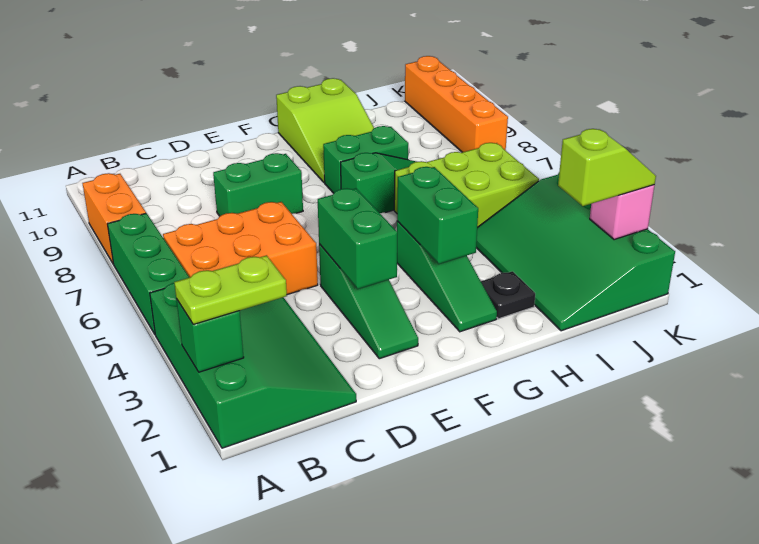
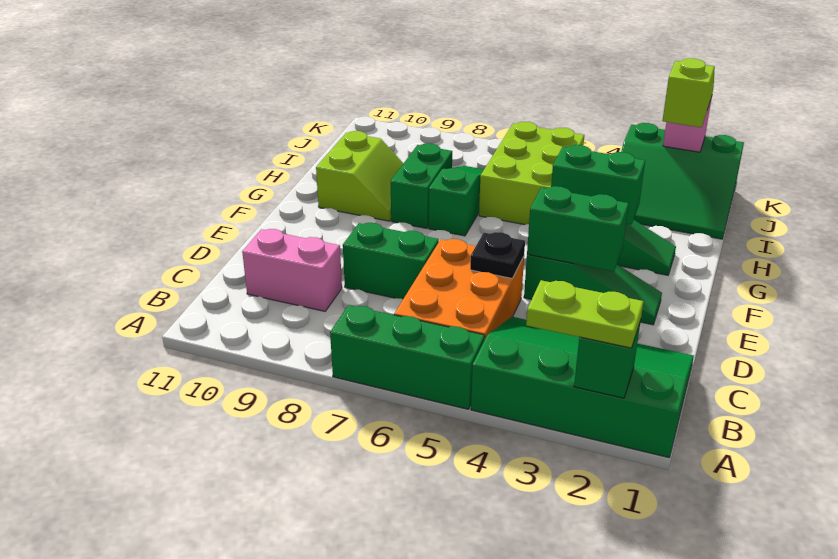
lime 1x2 plate [174,255,287,324] -> lime 1x2 plate turned to [526,280,644,348]
orange 1x2 brick [83,173,146,263] -> none
none -> pink 1x2 brick [242,229,342,311]
green 1x2 brick [213,153,303,216] -> green 1x2 brick turned to [343,223,439,299]
lime 2x3 slope [276,78,374,183] -> lime 2x2 slope [316,131,403,221]
black 1x1 plate [481,271,535,319] -> black 1x1 plate moved to [470,232,525,279]
green 3x4 slope [476,173,675,331] -> green 3x3 slope [621,123,744,239]
orange 1x4 brick [405,56,508,152] -> none

